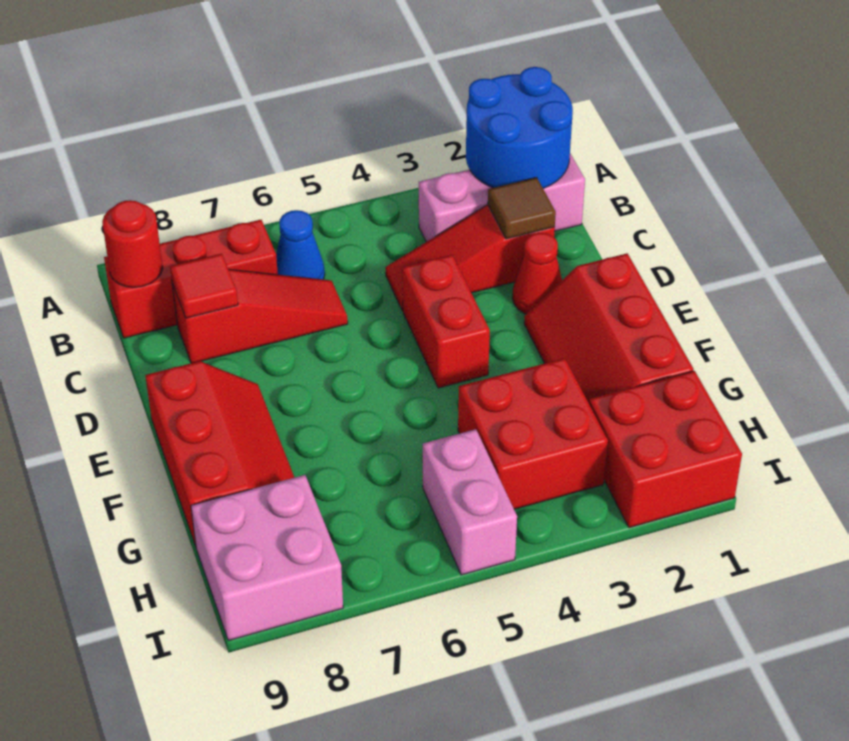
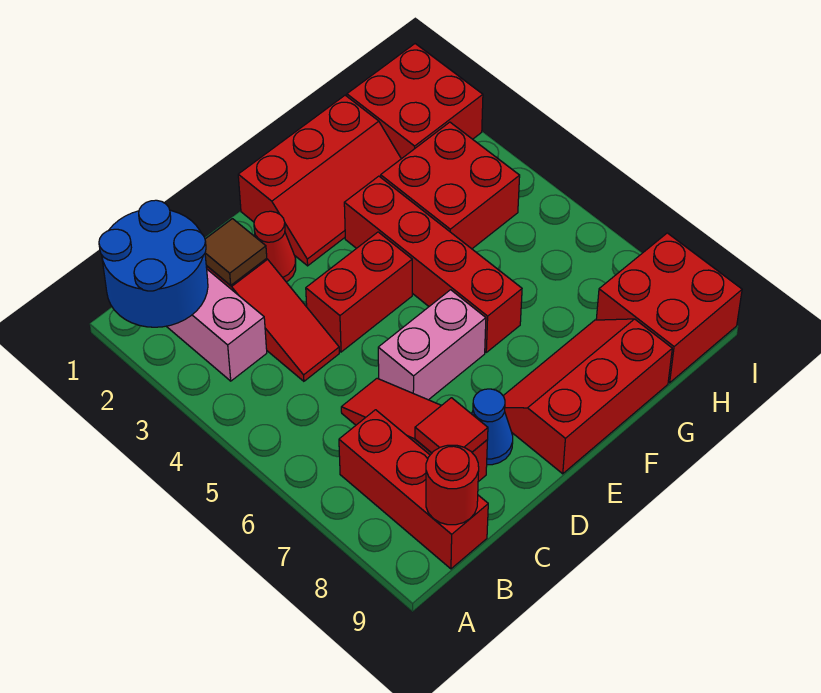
blue 1x1 cone [276,210,325,279] -> blue 1x1 cone moved to [472,389,513,465]
none -> red 1x4 brick [344,176,522,352]
pink 1x2 brick [423,429,517,575] -> pink 1x2 brick moved to [378,290,486,400]
pink 2x2 brick [191,475,343,641] -> red 2x2 brick [596,233,742,383]

